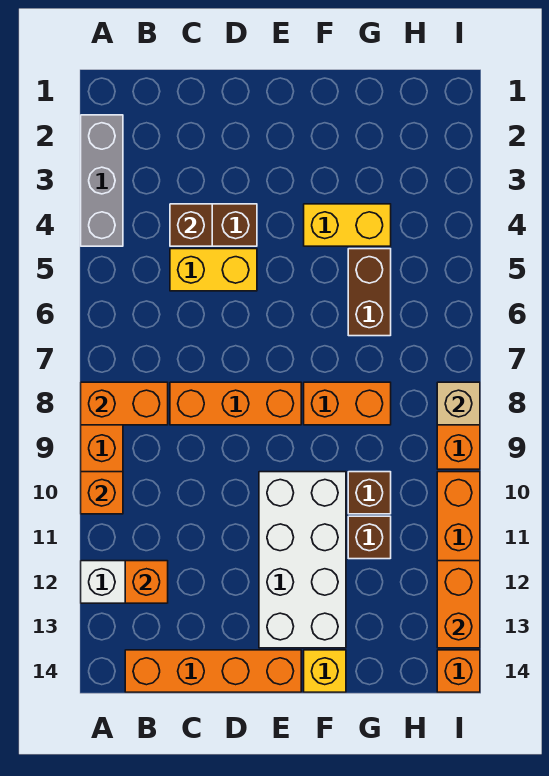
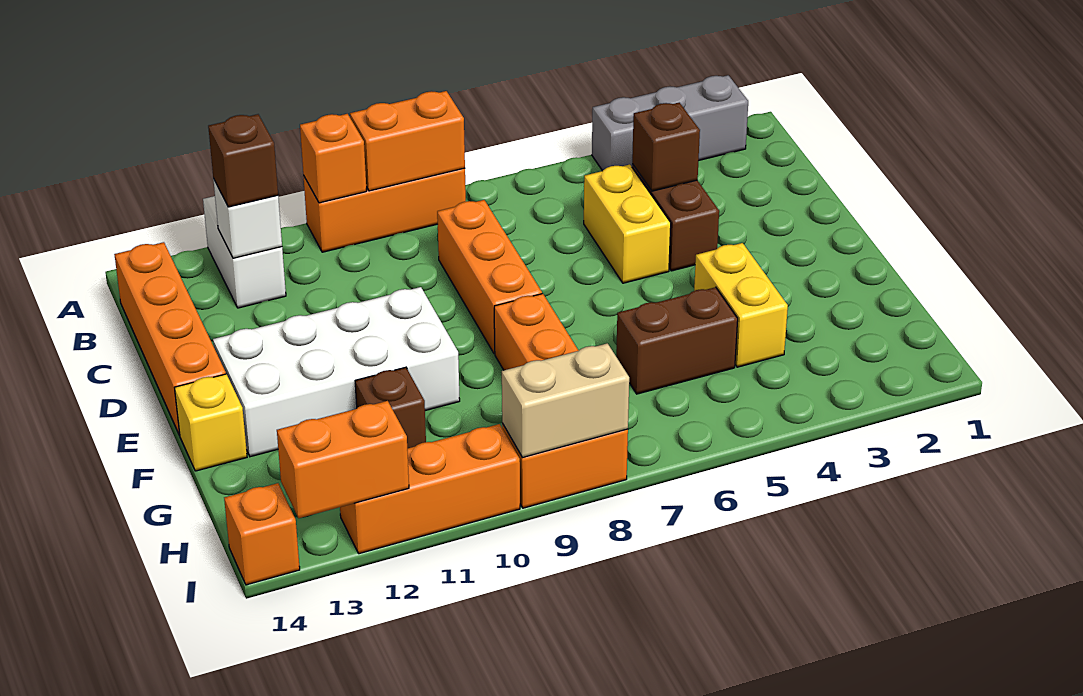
orange 1x2 brick [81,382,168,425] -> orange 1x2 brick turned to [350,91,465,191]
orange 1x1 brick [125,561,168,603] -> white 1x1 brick [213,178,282,258]
brown 1x1 brick [348,472,391,514] -> brown 1x1 brick moved to [208,114,278,207]
tan 1x1 brick [437,382,480,425] -> tan 1x2 brick [502,343,629,458]

